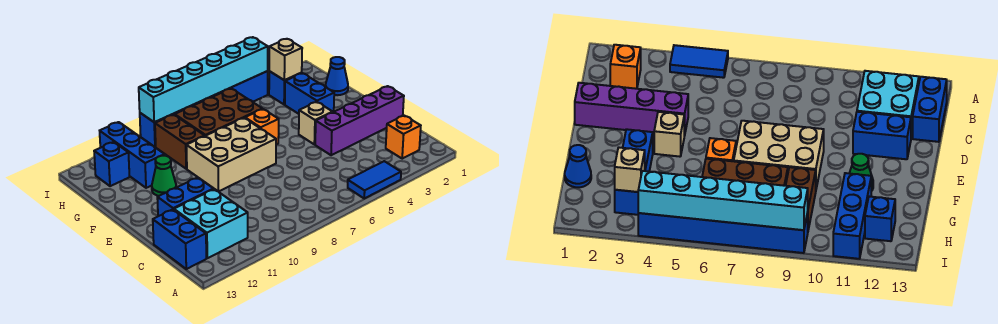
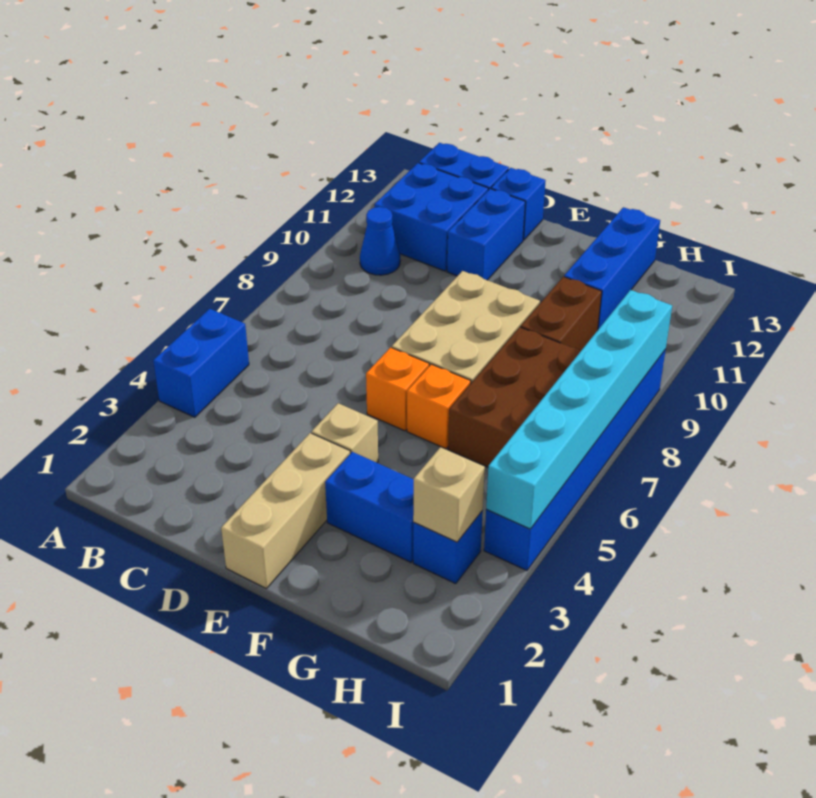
blue 1x2 tile [348,161,401,198] -> blue 1x2 brick [153,309,249,417]
orange 1x1 brick [386,116,421,159] -> orange 1x1 brick moved to [366,347,429,431]
cyan 2x2 brick [174,189,248,258] -> blue 2x2 brick [374,163,488,271]
purple 1x4 brick [315,86,404,155] -> none
none -> tan 1x3 brick [221,433,350,588]
green 1x1 cone [152,156,176,196] -> none
blue 1x1 cone [326,57,348,95] -> blue 1x1 cone moved to [360,207,400,275]
brown 1x2 brick [155,115,204,169] -> brown 1x2 brick turned to [521,277,602,350]
blue 1x3 brick [100,122,165,188] -> blue 1x3 brick turned to [564,207,660,329]
blue 1x1 brick [94,142,130,186] -> blue 1x1 brick moved to [491,168,546,240]

